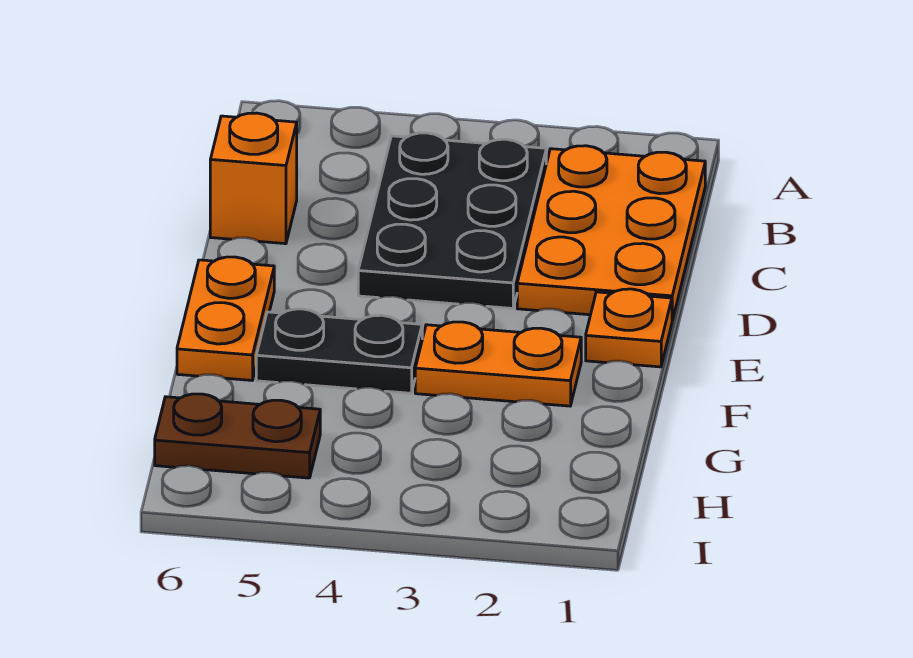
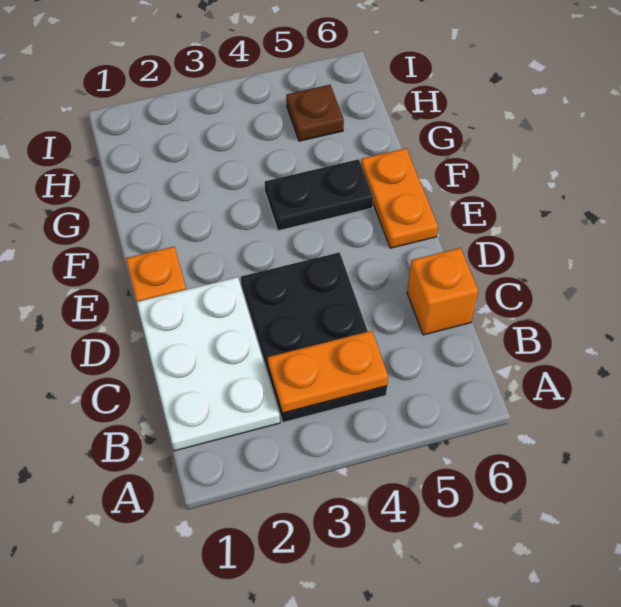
orange 2x3 plate [517,146,705,321] -> white 2x3 plate [137,277,280,451]
orange 1x2 plate [415,322,581,406] -> orange 1x2 plate moved to [268,331,388,413]
brown 1x2 plate [155,394,320,478] -> brown 1x1 plate [286,85,344,141]

